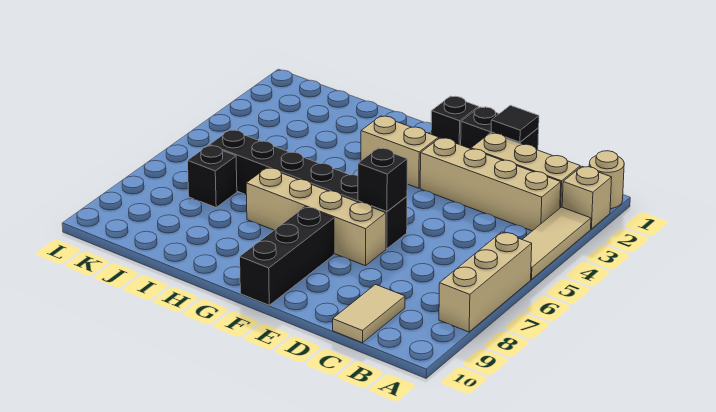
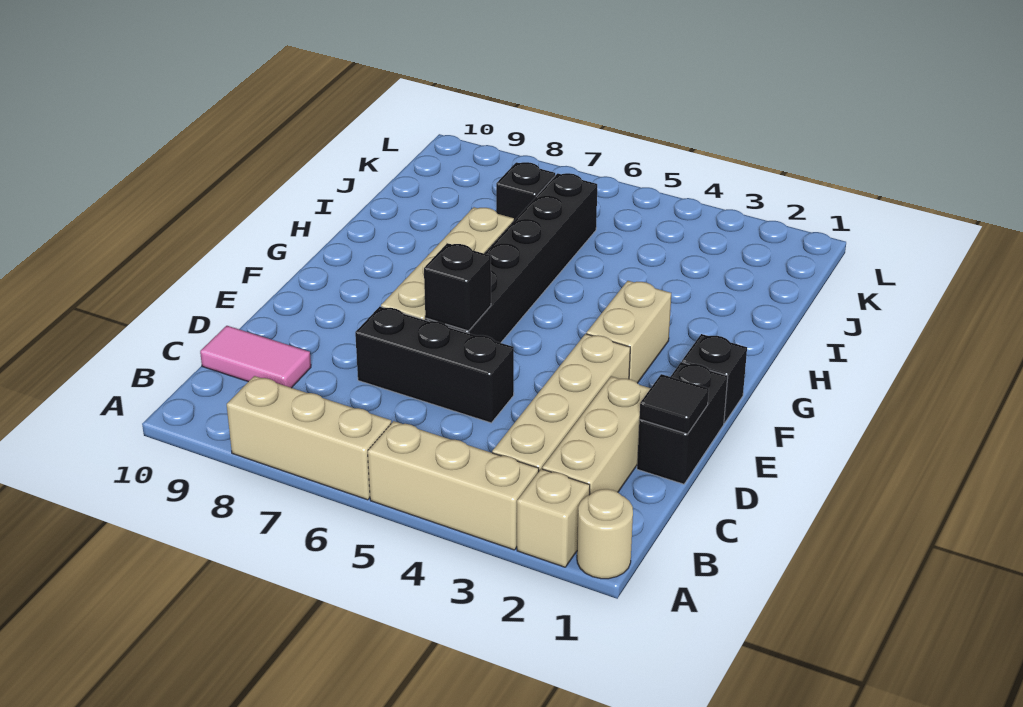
tan 1x3 tile [522,207,591,279] -> tan 1x3 brick [368,421,539,550]
tan 1x2 tile [333,285,405,343] -> pink 1x2 tile [200,326,311,388]
black 1x3 brick [240,207,334,305] -> black 1x3 brick moved to [355,307,514,423]

